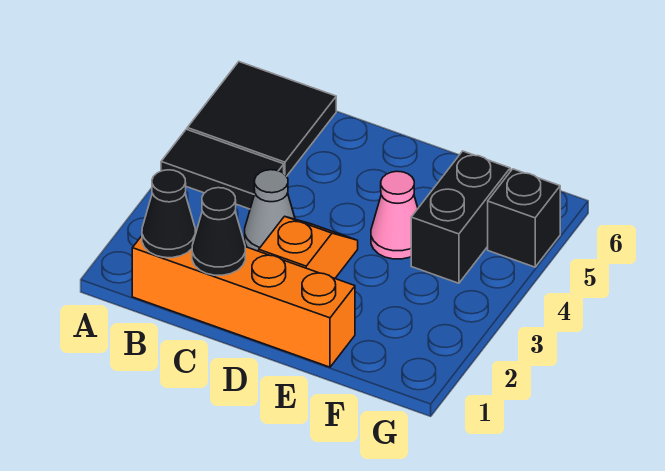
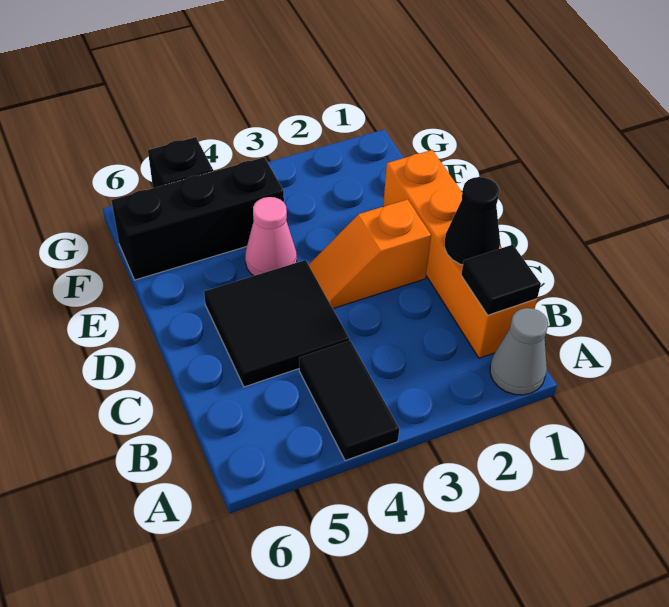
black 2x2 tile [187,62,336,176] -> black 2x2 tile moved to [204,260,349,387]
black 1x1 cone [142,170,195,258] -> black 1x1 tile [461,245,541,315]
grey 1x1 cone [245,170,295,251] -> grey 1x1 cone moved to [490,308,548,395]
black 1x2 brick [411,151,510,283] -> black 1x3 brick [111,157,284,280]

